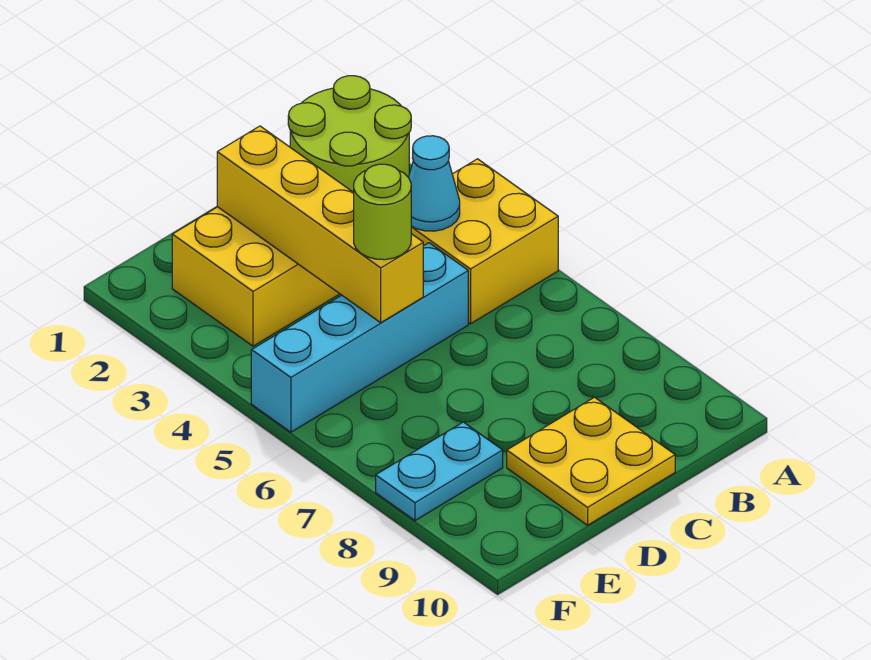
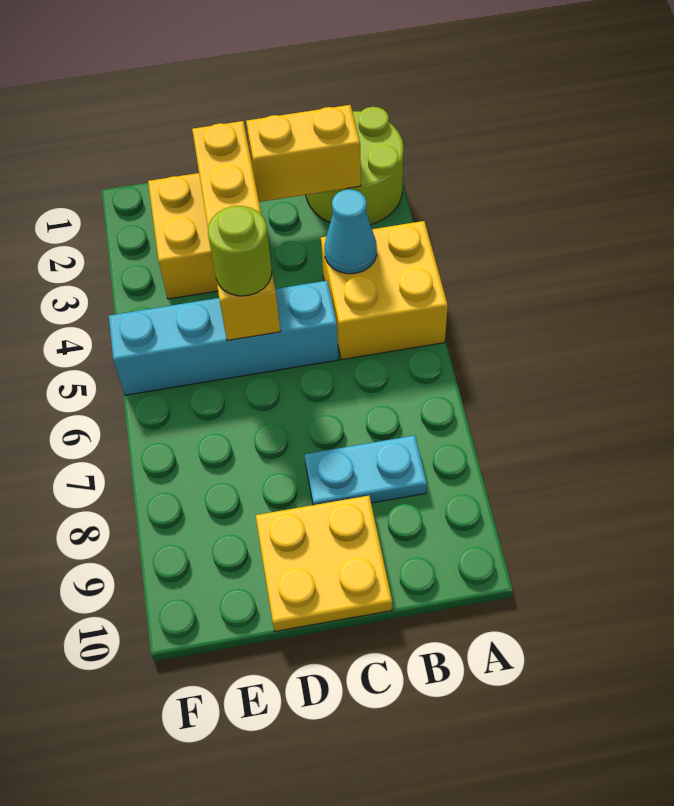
none -> yellow 1x2 brick [246,105,361,202]
cyan 1x2 plate [376,422,503,521] -> cyan 1x2 plate moved to [305,435,427,505]

